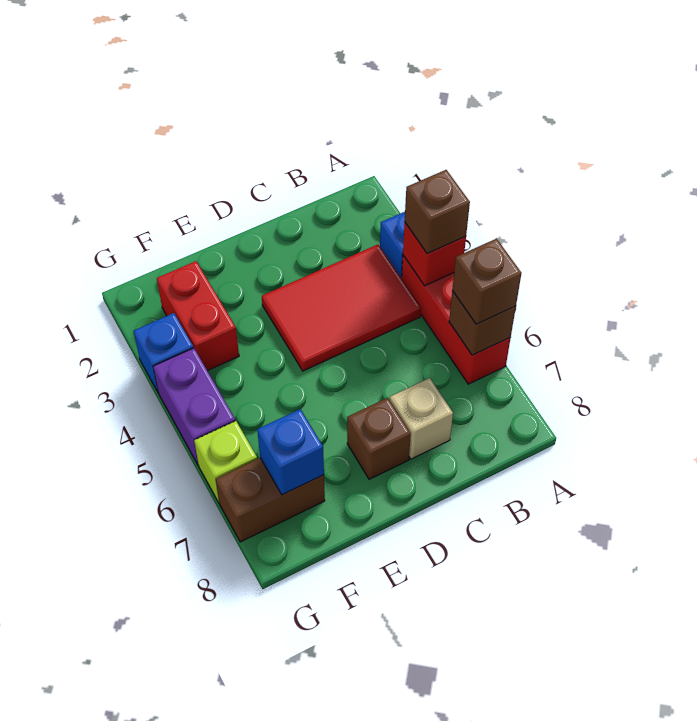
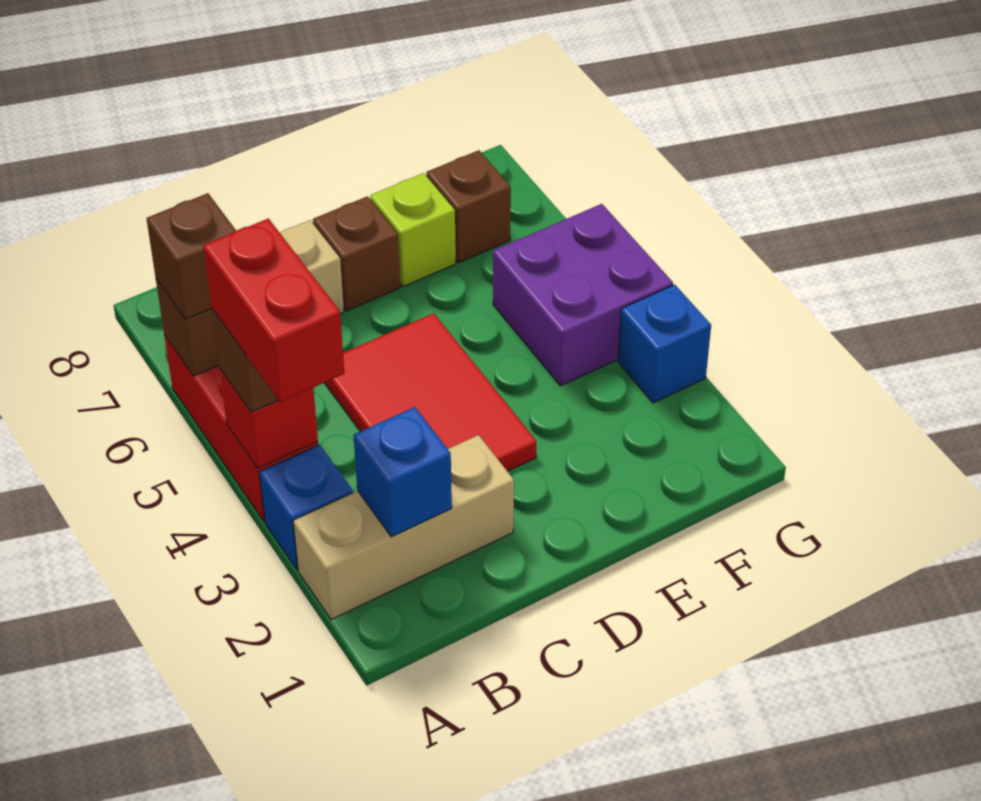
none -> tan 1x3 brick [293,435,514,620]
red 2x3 tile [262,244,421,371] -> red 2x3 tile turned to [325,313,536,471]
red 1x2 brick [157,261,239,371] -> red 1x2 brick moved to [204,218,344,402]
brown 1x2 brick [216,458,325,542] -> brown 1x1 brick [426,150,511,263]
blue 1x1 brick [257,409,324,495] -> blue 1x1 brick moved to [354,407,452,537]
purple 1x2 brick [153,348,235,464] -> purple 2x2 brick [493,204,673,386]
lime 1x1 brick [194,421,257,502] -> lime 1x1 brick moved to [370,173,456,287]

